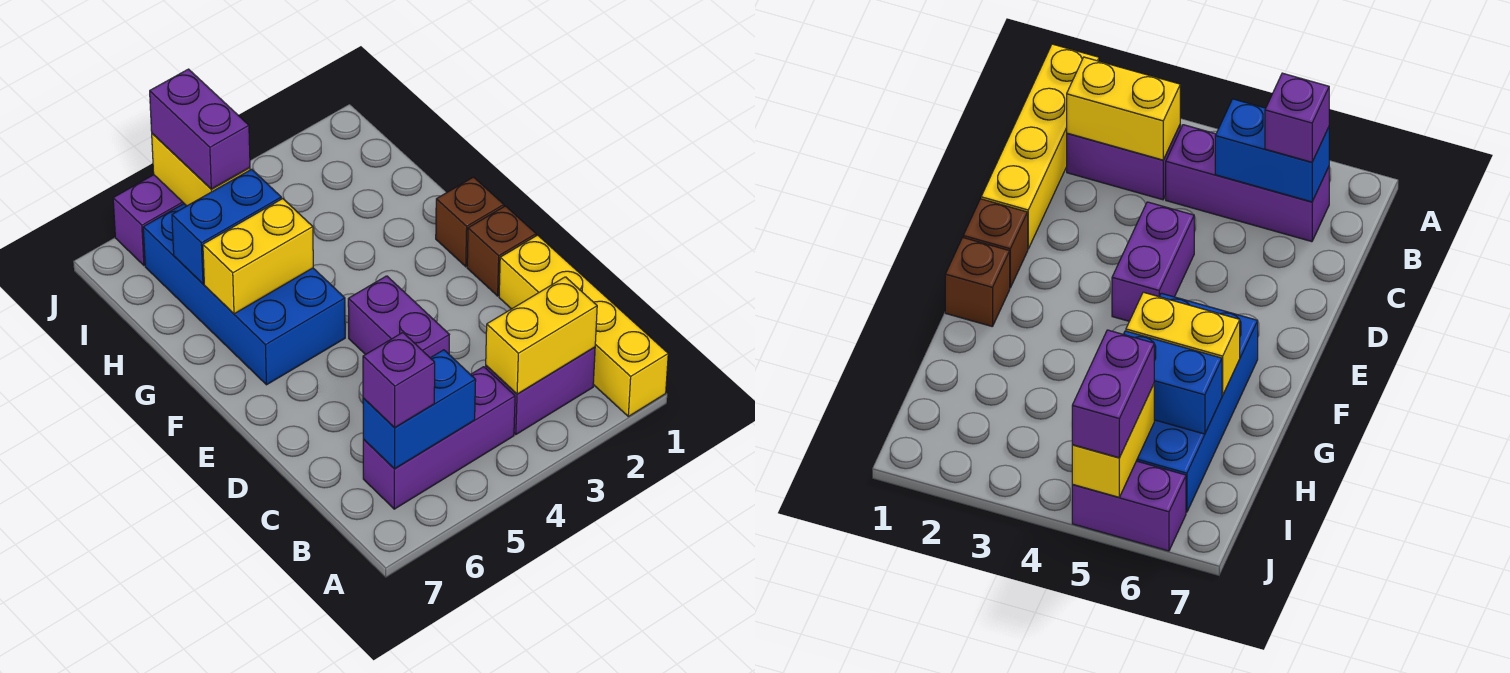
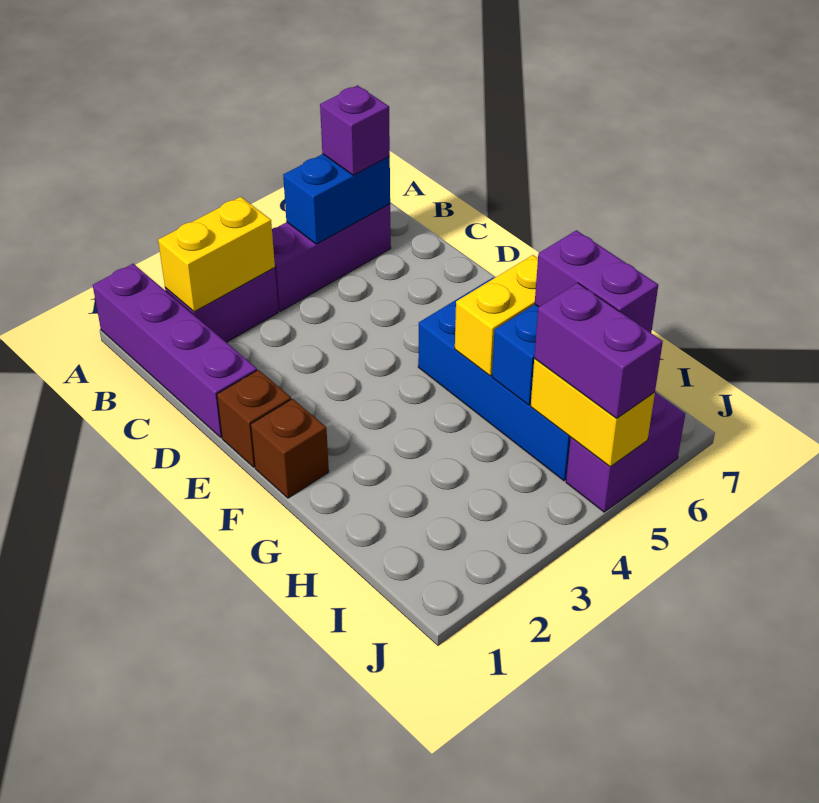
yellow 1x4 brick [499,235,668,416] -> purple 1x4 brick [93,264,257,437]
purple 1x2 brick [348,276,449,358] -> purple 1x2 brick moved to [535,230,658,333]

